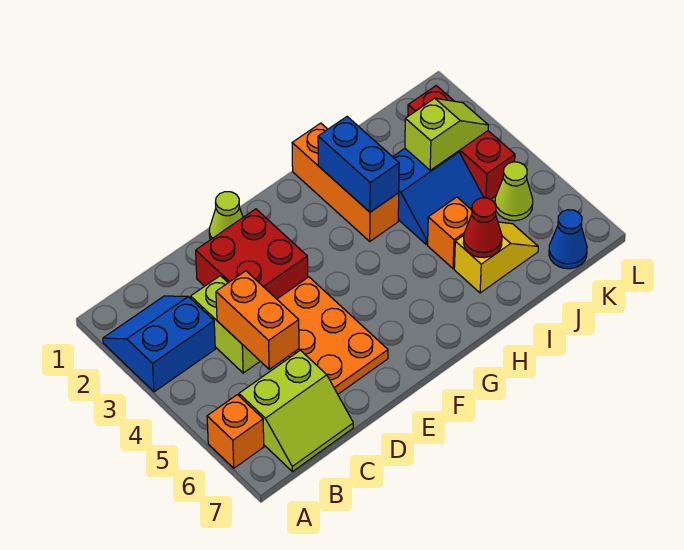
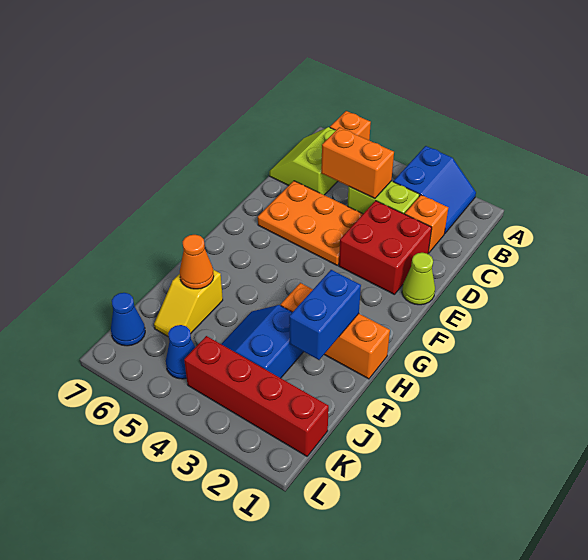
blue 1x2 brick [318,117,399,212] -> blue 1x2 brick turned to [289,270,361,360]
orange 1x1 brick [428,197,472,269] -> orange 1x1 brick moved to [405,195,448,253]
red 1x1 cone [463,198,502,258] -> orange 1x1 cone [180,235,214,289]
lime 1x2 slope [405,98,488,170] -> none
red 1x3 brick [408,86,515,200] -> red 1x4 brick [184,336,329,456]
lime 1x1 cone [495,162,533,221] -> blue 1x1 cone [166,325,195,379]

